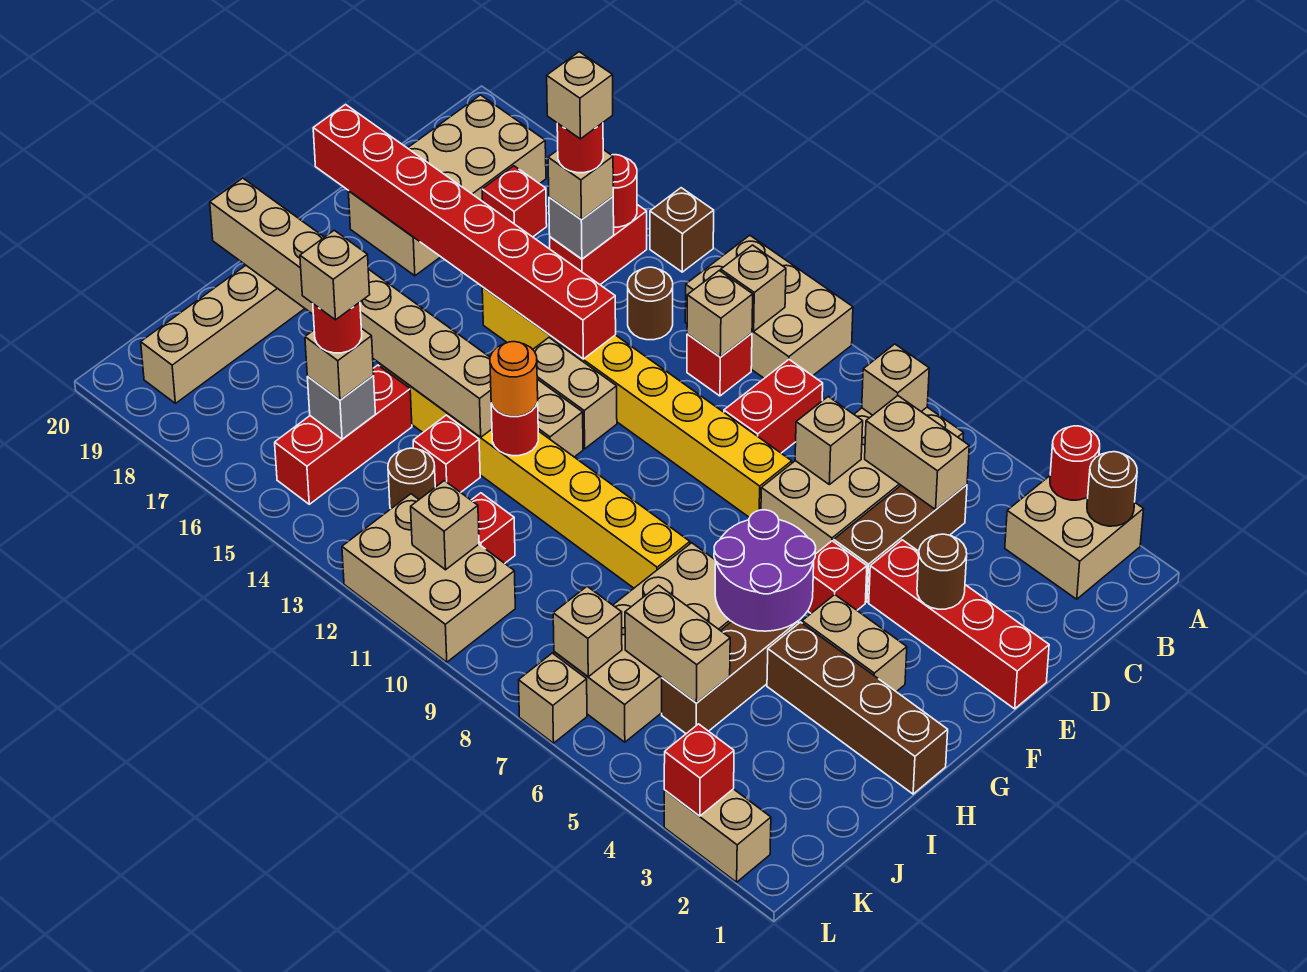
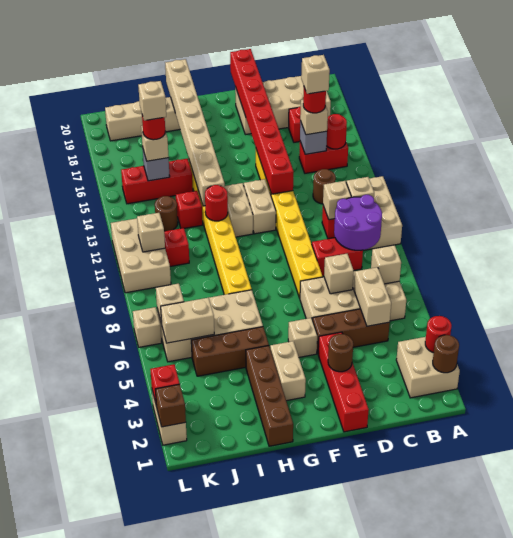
brown 1x1 brick [650,188,714,272] -> brown 1x1 brick moved to [155,384,186,427]
red 1x1 brick [808,541,867,613] -> tan 1x1 brick [288,318,317,357]
purple 2x2 round brick [714,510,816,631] -> purple 2x2 round brick moved to [334,195,382,250]
orange 1x1 round brick [490,342,538,416] -> none
tan 1x2 brick [625,585,730,703] -> tan 1x2 brick turned to [161,298,214,343]

